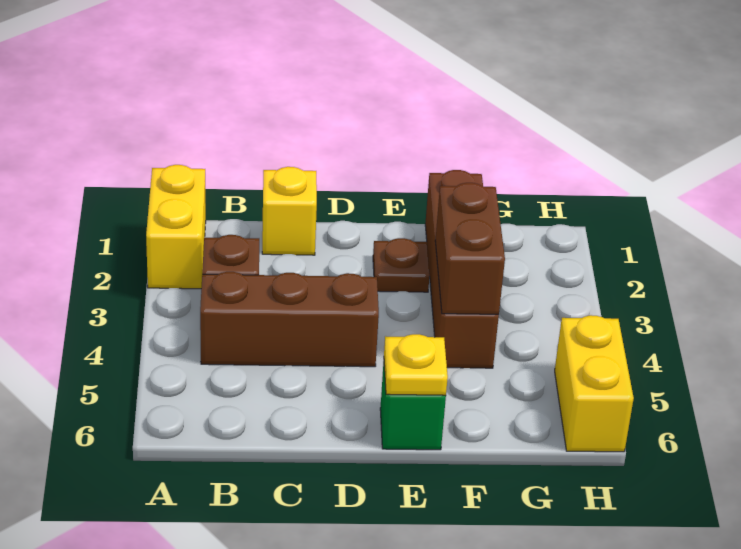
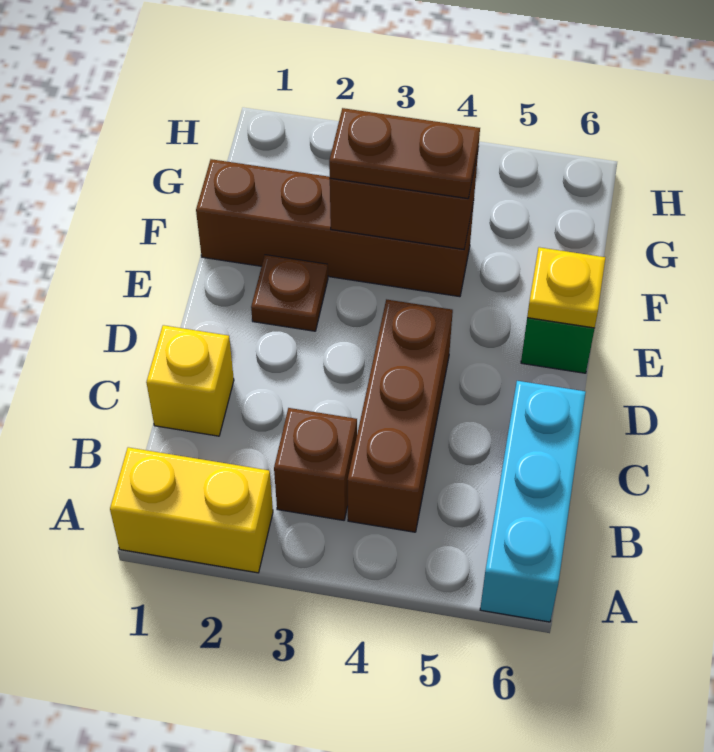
none -> cyan 1x3 brick [480,381,586,622]
none -> brown 1x2 plate [329,108,480,199]
yellow 1x2 brick [555,315,634,452] -> none

